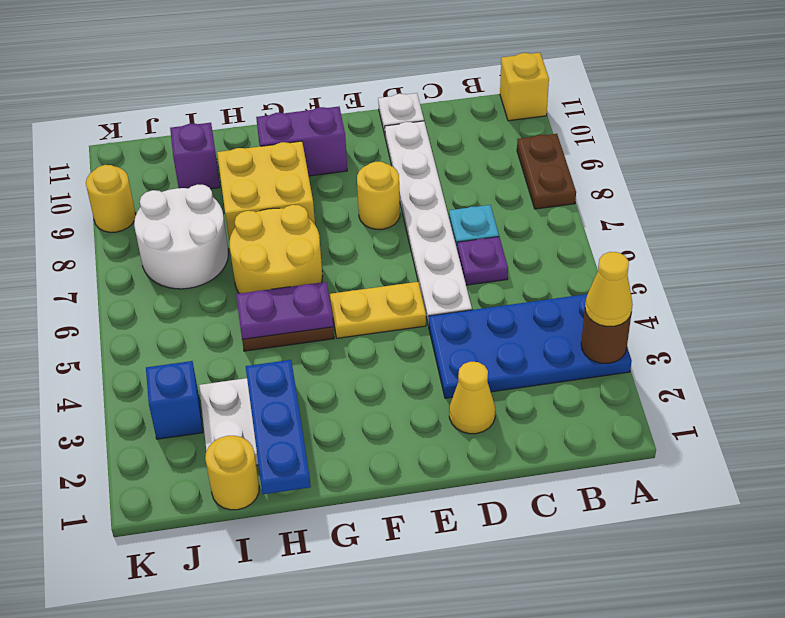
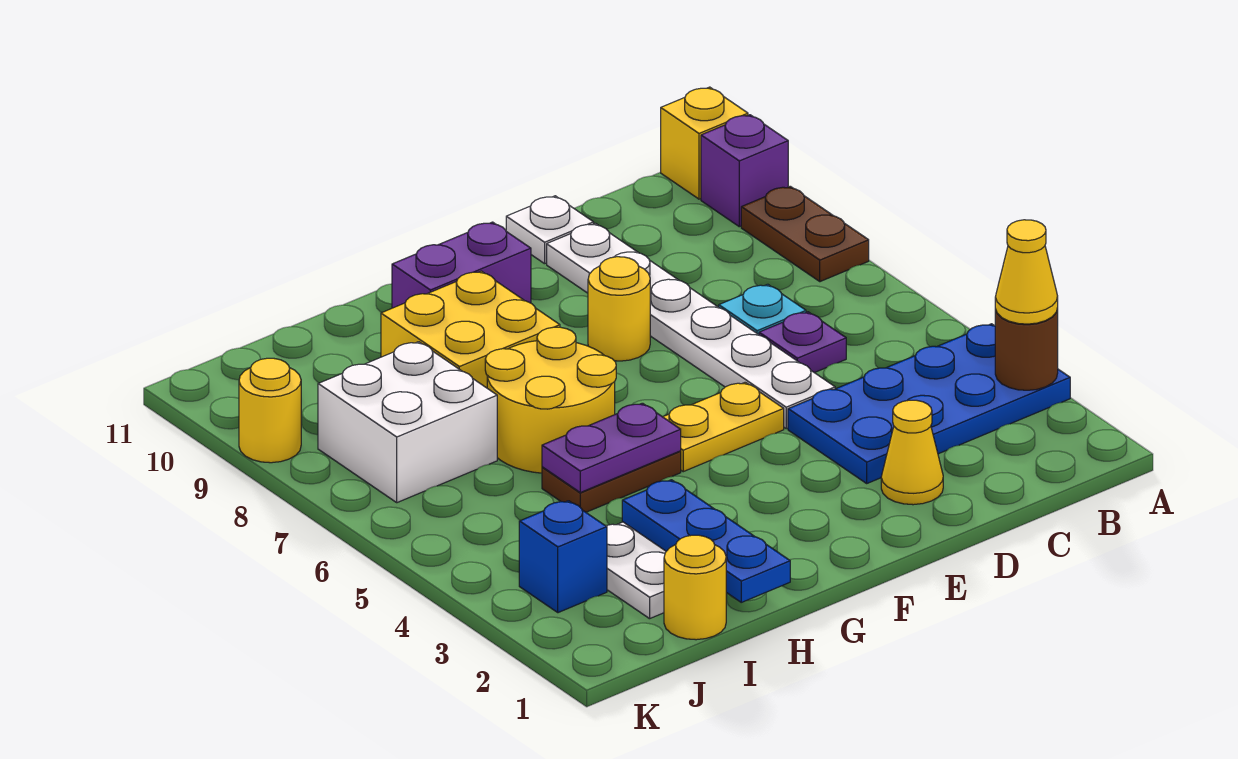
white 2x2 round brick [134,184,229,289] -> white 2x2 brick [318,342,497,503]
purple 1x1 brick [170,123,220,189] -> purple 1x1 brick moved to [701,115,788,227]

